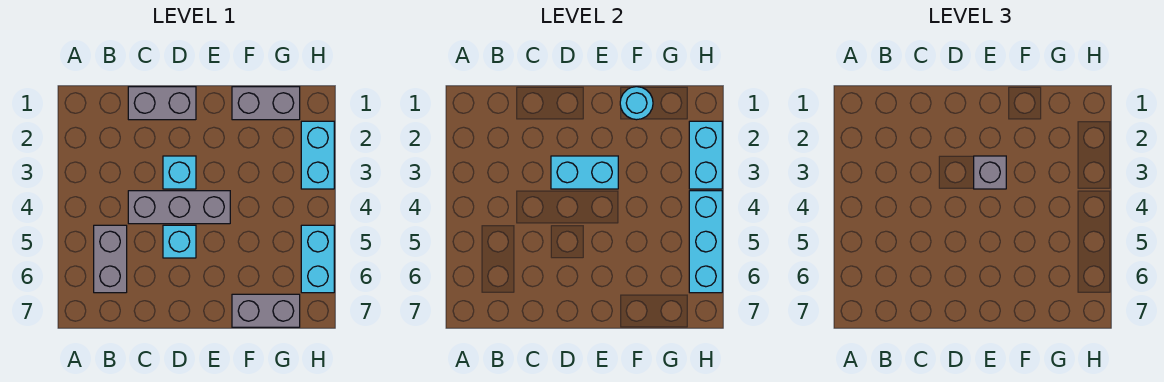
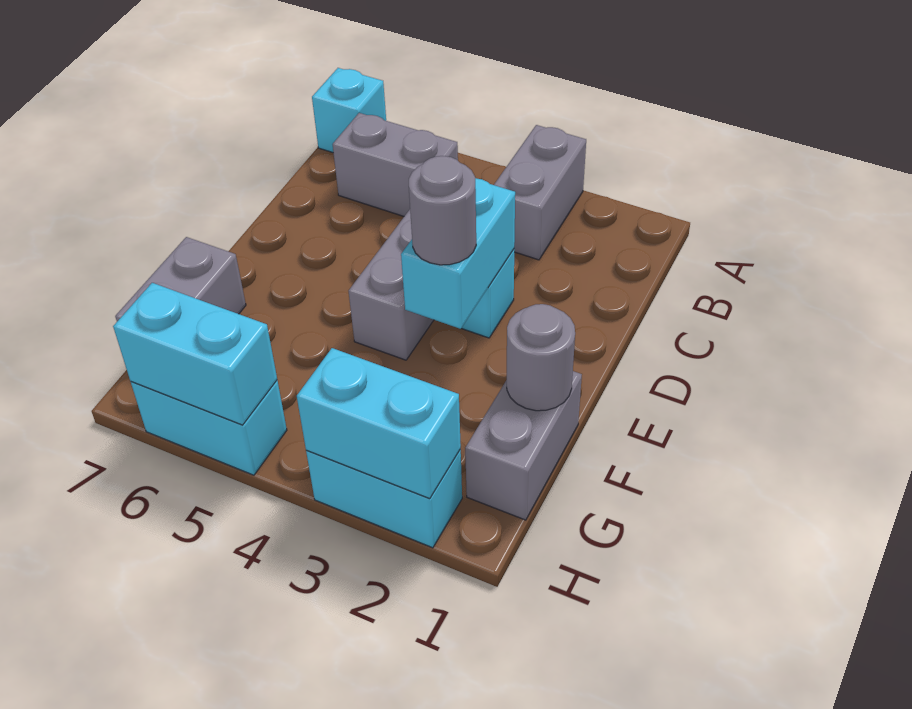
grey 1x2 brick [128,87,196,120] -> grey 1x2 brick moved to [494,125,586,260]
cyan 1x1 brick [163,225,196,258] -> cyan 1x1 brick moved to [312,68,386,152]
grey 1x1 brick [974,156,1006,189] -> grey 1x1 round brick [409,156,476,265]
cyan 1x1 round brick [620,87,653,120] -> grey 1x1 round brick [507,304,575,411]
cyan 1x3 brick [689,191,722,293] -> cyan 1x2 brick [113,283,277,425]

